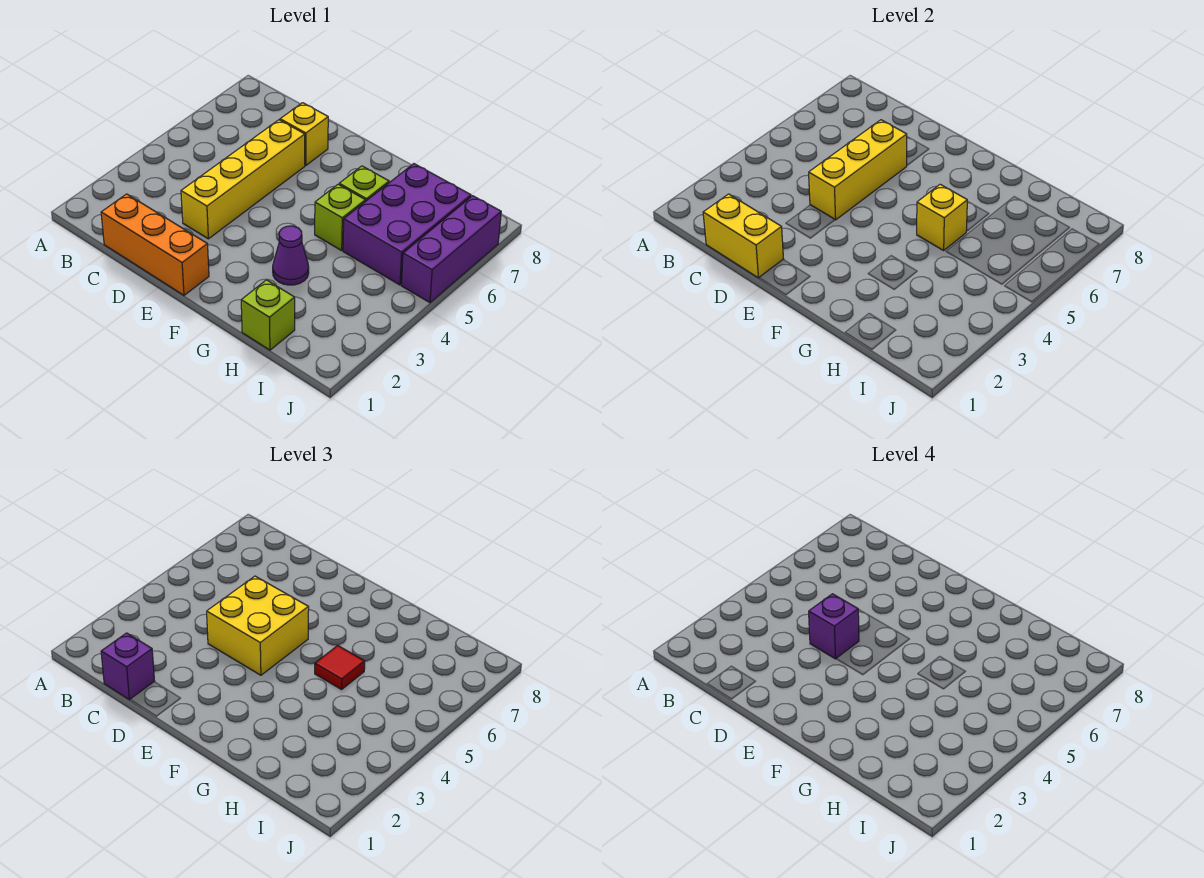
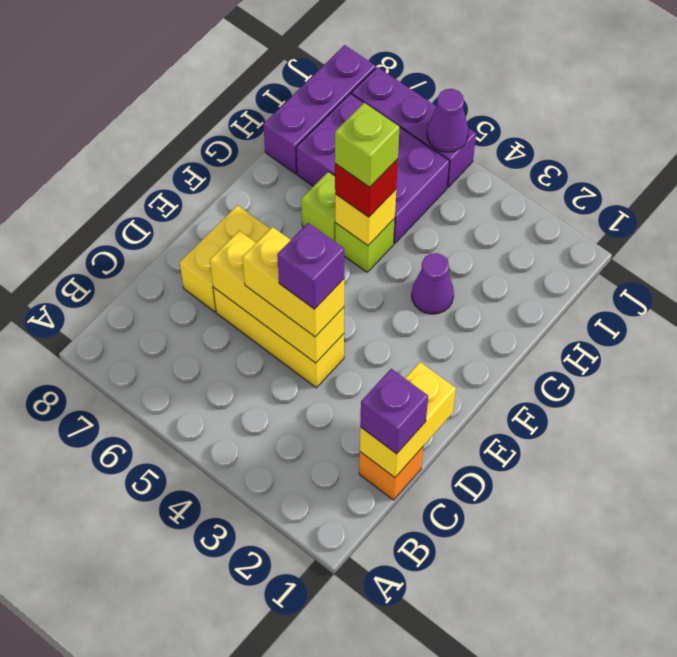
orange 1x3 brick [101,194,209,295] -> orange 1x1 brick [359,447,423,500]
yellow 1x4 brick [181,120,305,239] -> yellow 1x3 brick [213,287,344,388]
yellow 2x2 brick [207,576,309,675] -> yellow 1x2 brick [242,227,344,337]
yellow 1x1 brick [280,103,328,165] -> yellow 1x2 brick [180,205,270,312]
red 1x1 tile [315,646,365,689] -> red 1x1 brick [335,159,398,217]
lime 1x1 brick [241,280,295,350] -> lime 1x1 brick moved to [335,103,400,187]
none -> purple 1x3 brick [263,45,376,174]
none -> purple 1x1 cone [427,89,469,152]

